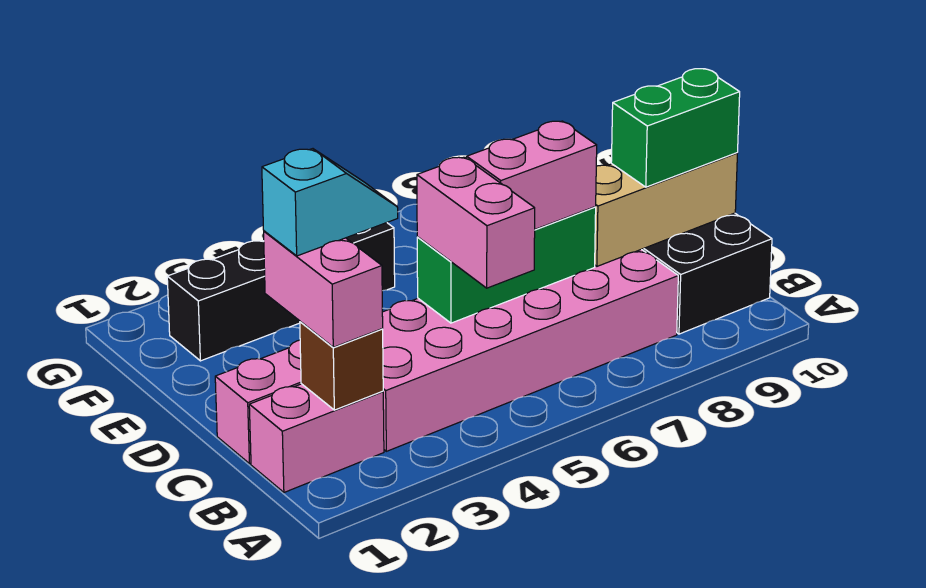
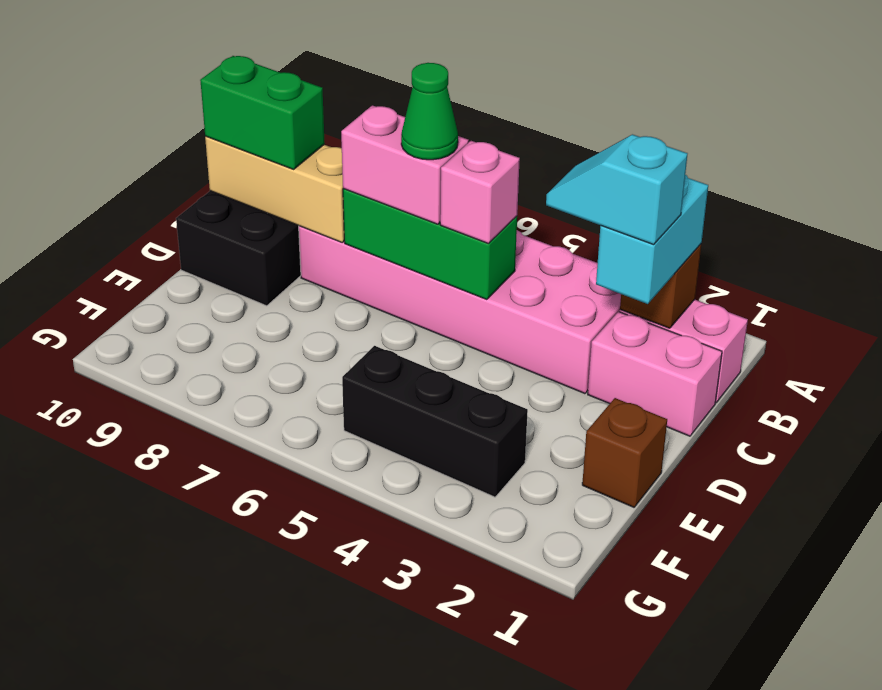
pink 1x2 brick [264,231,383,347] -> cyan 1x2 brick [596,175,708,304]
pink 1x2 brick [417,157,535,288] -> pink 1x1 brick [440,141,520,244]
none -> green 1x1 cone [401,63,458,160]
none -> brown 1x1 brick [582,398,667,507]
black 1x4 brick [167,223,395,361] -> black 1x3 brick [342,346,528,497]

